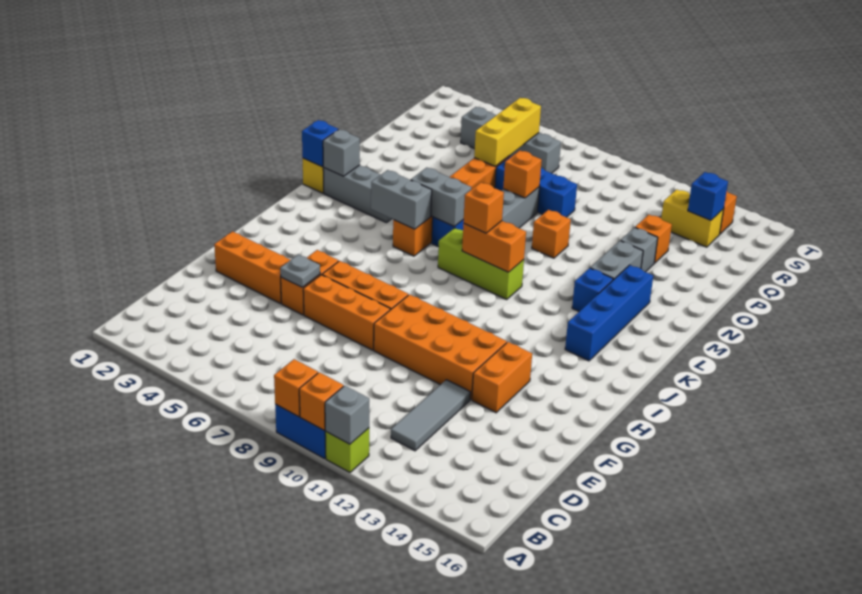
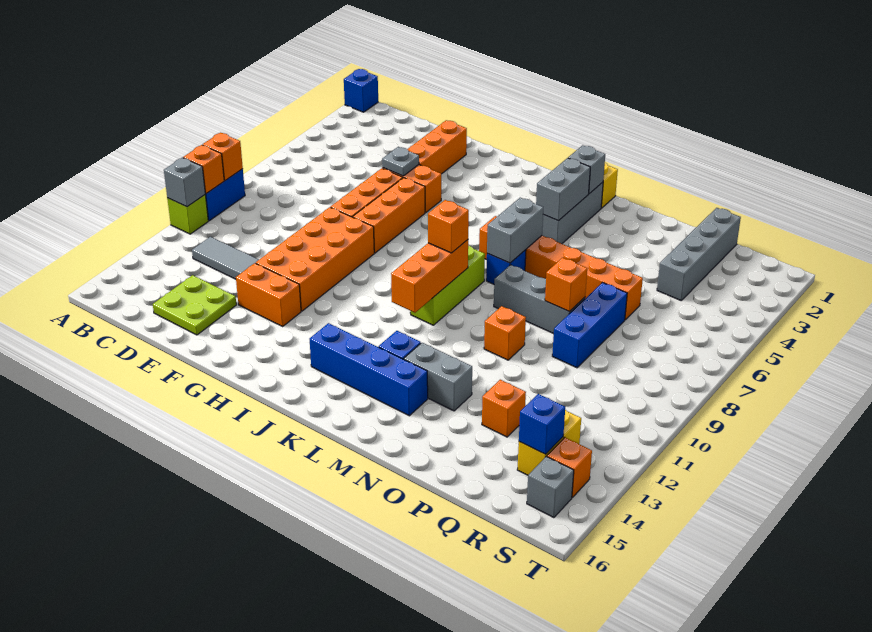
none -> lime 2x2 plate [153,275,236,335]
grey 1x2 brick [371,170,432,229] -> grey 1x2 brick moved to [536,158,590,221]
orange 1x2 brick [462,221,526,272] -> orange 1x3 brick [391,240,468,313]
blue 1x1 brick [302,120,338,167] -> blue 1x1 brick moved to [344,69,378,112]
grey 1x1 brick [621,227,658,272] -> grey 1x1 brick moved to [527,456,574,518]
yellow 1x3 brick [474,98,541,166] -> none
grey 1x4 brick [461,107,561,173] -> grey 1x4 brick moved to [657,208,741,300]

